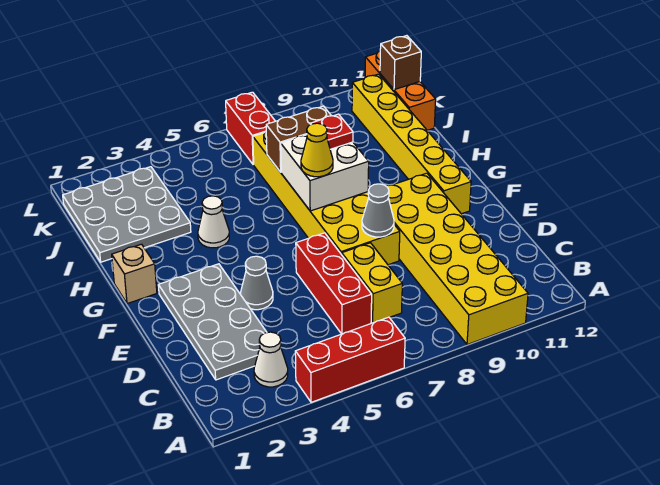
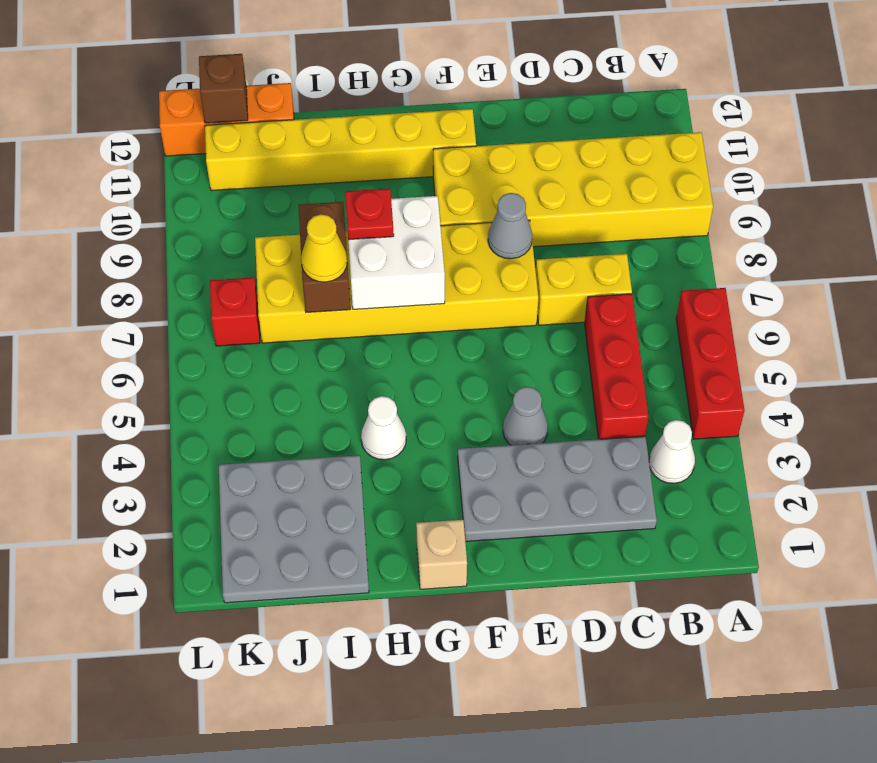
red 1x3 brick [296,233,372,334] -> red 1x3 brick turned to [585,294,648,439]
yellow 1x1 cone [301,123,333,177] -> yellow 1x1 cone moved to [301,214,347,282]
red 1x2 brick [226,92,275,165] -> red 1x1 brick [210,277,260,346]

